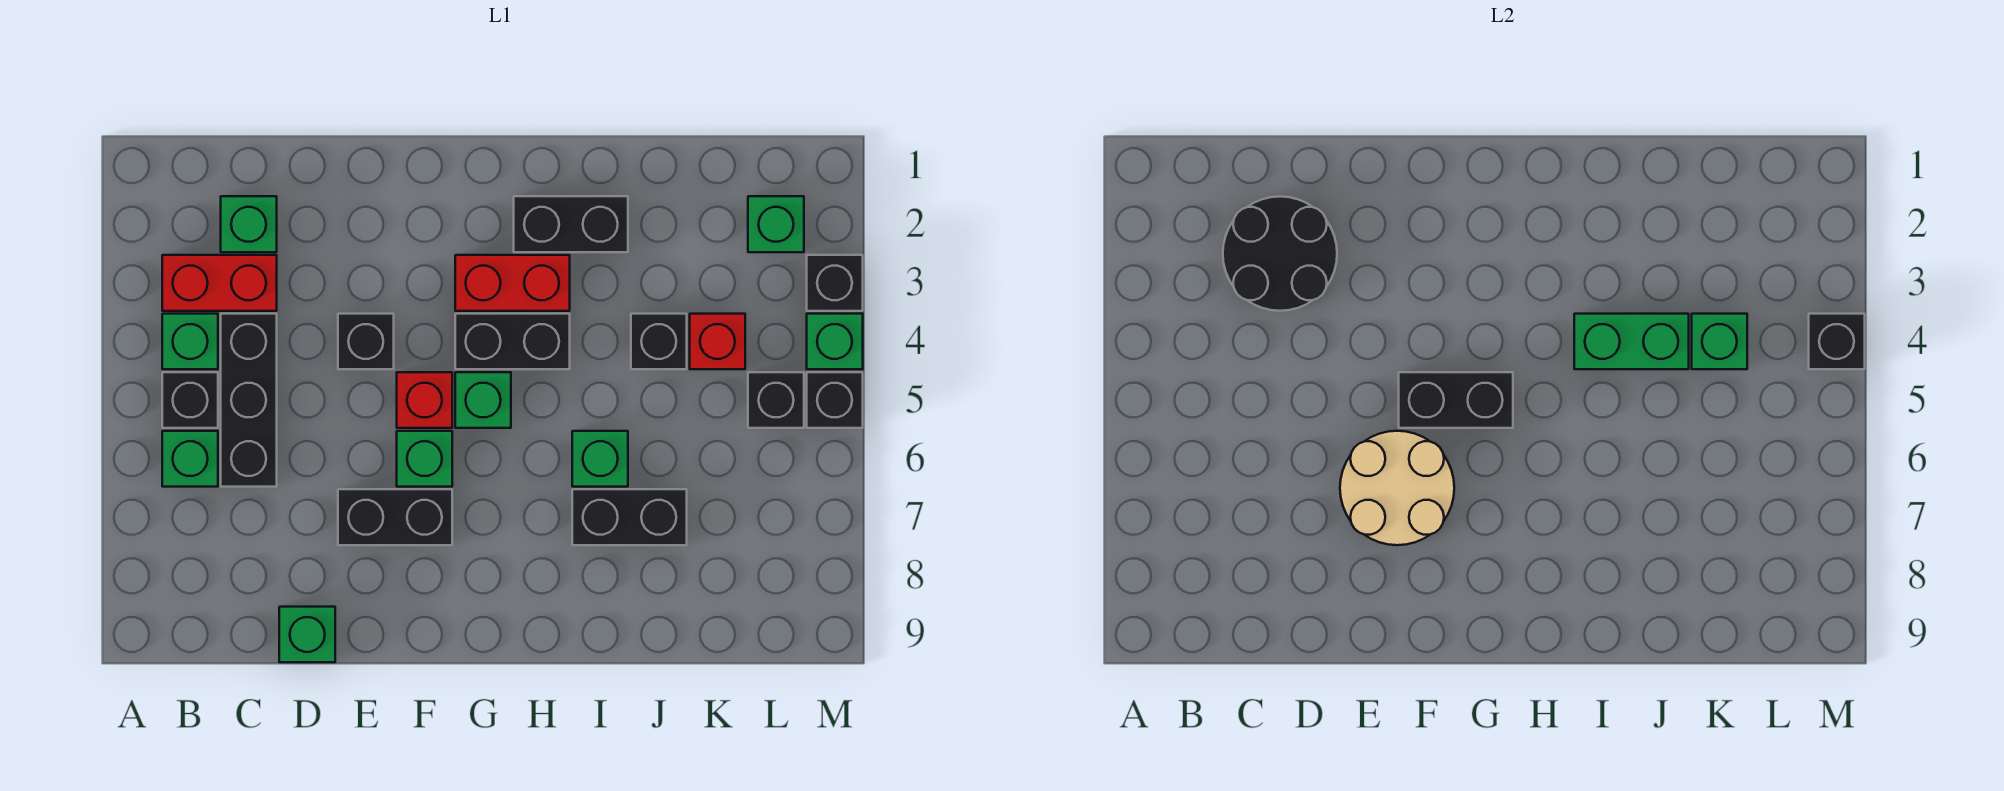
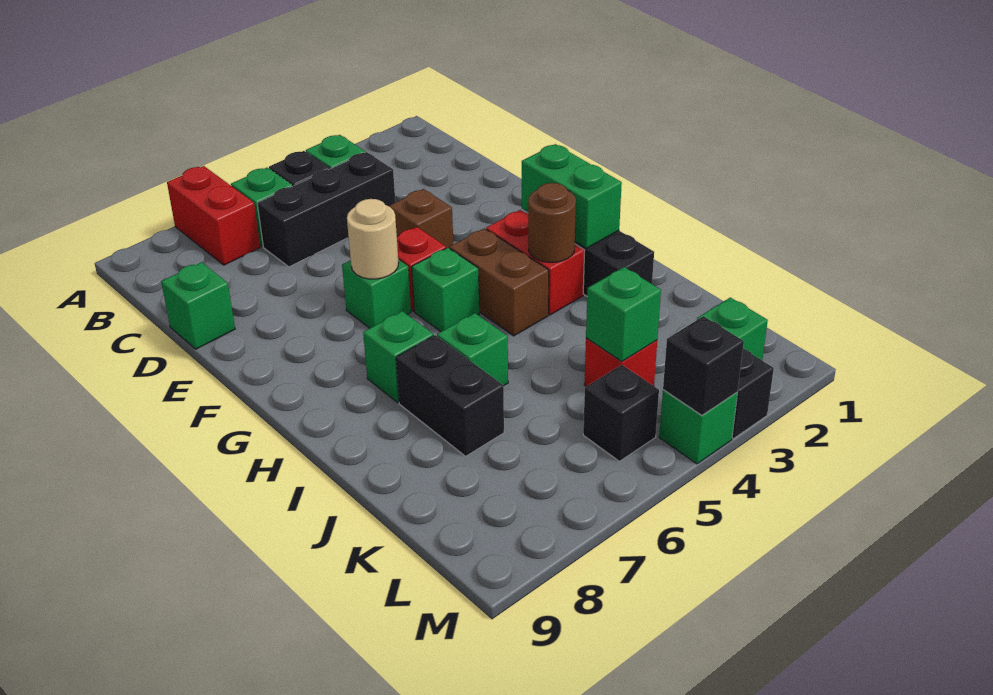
red 1x2 brick [162,255,277,311] -> red 1x2 brick moved to [167,166,260,265]
green 1x1 brick [221,196,277,252] -> green 1x1 brick moved to [363,311,434,403]
black 2x2 round brick [1223,197,1337,311] -> none
black 1x1 brick [338,314,394,369] -> brown 1x1 brick [389,189,453,249]
tan 2x2 round brick [1340,431,1454,545] -> tan 1x1 round brick [347,199,399,279]
black 1x2 brick [338,489,452,545] -> none
black 1x2 brick [1399,372,1513,428] -> none
black 1x2 brick [455,314,570,369] -> brown 1x2 brick [450,229,549,336]
none -> brown 1x1 round brick [528,183,576,262]
green 1x2 brick [1574,314,1689,369] -> green 1x2 brick moved to [522,144,622,248]
black 1x1 brick [631,314,687,369] -> none
black 1x1 brick [807,372,863,428] -> none

